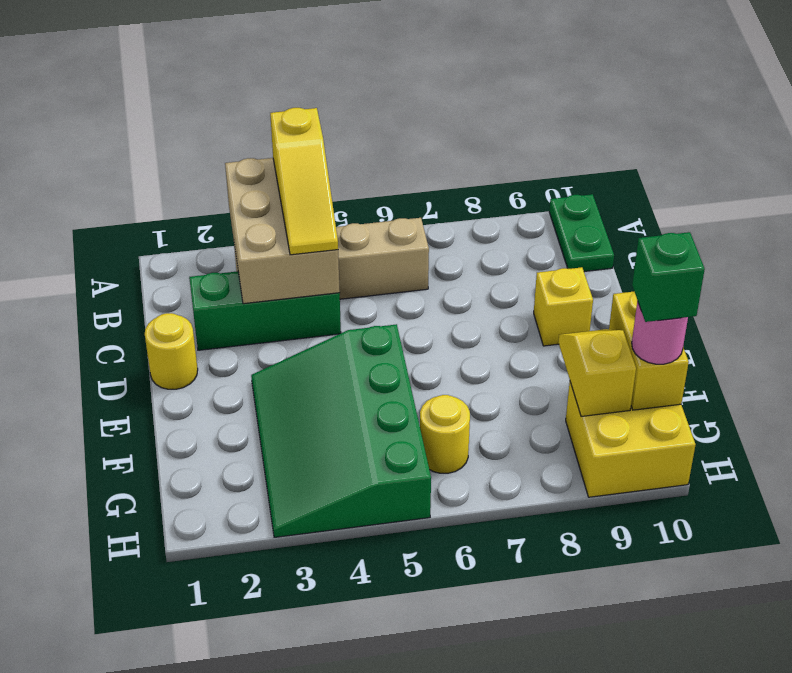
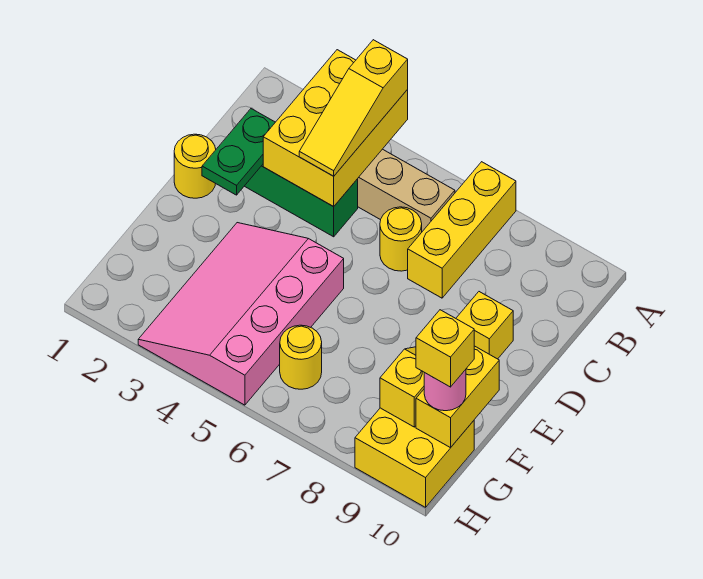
tan 2x3 brick [225,158,340,304] -> yellow 2x3 brick [263,50,408,207]
none -> yellow 1x3 brick [408,162,516,298]
green 1x2 plate [549,194,614,272] -> green 1x2 plate moved to [202,109,275,195]
none -> yellow 1x1 round brick [380,207,422,271]
green 3x4 slope [251,324,431,537] -> pink 3x4 slope [138,223,344,405]
green 1x1 brick [632,232,705,322] -> yellow 1x1 brick [416,310,474,387]

